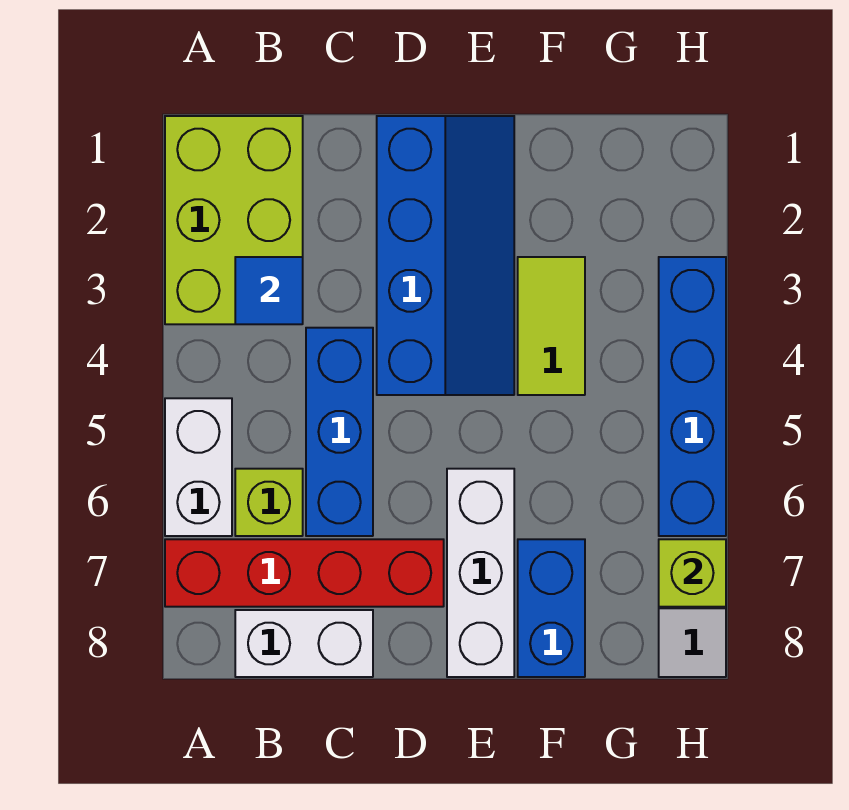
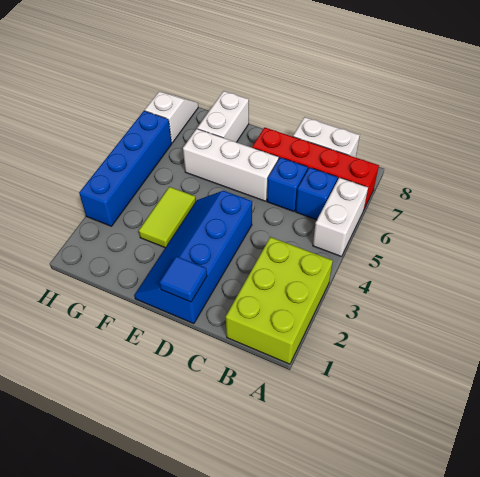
blue 1x1 tile [235,257,303,324] -> blue 1x1 tile moved to [160,256,207,302]
lime 1x1 brick [235,469,303,536] -> blue 1x1 brick [296,167,338,220]
blue 1x3 brick [306,328,373,536] -> blue 1x1 brick [267,157,308,212]
white 1x3 brick [447,469,514,677] -> white 1x3 brick turned to [183,129,279,201]
blue 1x2 brick [518,539,585,677] -> white 1x2 brick [197,91,249,142]
lime 1x1 brick [659,539,726,607] -> none

